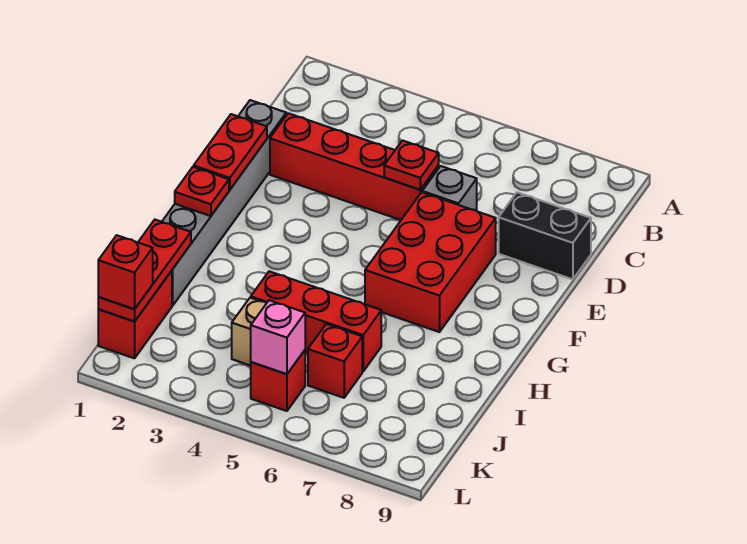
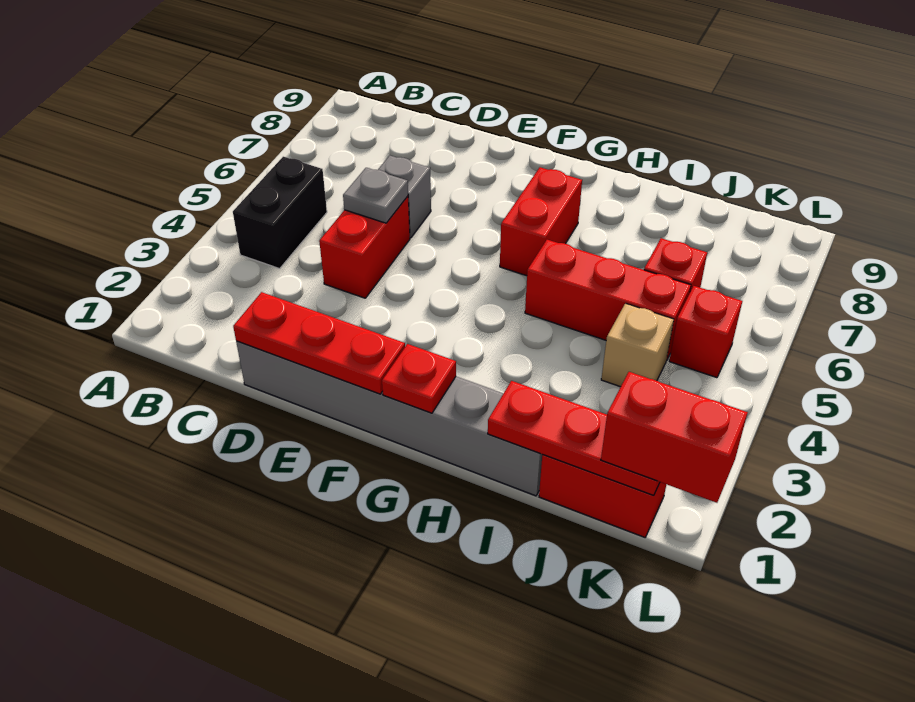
red 1x4 brick [270,113,439,220] -> red 1x2 brick [319,196,410,298]
red 1x1 plate [384,141,439,190] -> grey 1x1 plate [343,168,408,223]
black 1x2 brick [499,192,591,279] -> black 1x2 brick moved to [233,157,327,269]
red 1x2 plate [194,114,267,190] -> red 1x3 plate [233,292,405,394]
red 2x3 brick [365,192,496,332] -> red 1x2 brick [500,167,582,276]
red 1x3 brick [251,271,381,371] -> red 1x3 brick turned to [525,240,691,361]
red 1x1 brick [98,235,153,309] -> red 1x2 brick [601,372,748,503]
pink 1x1 brick [251,300,305,374] -> none

